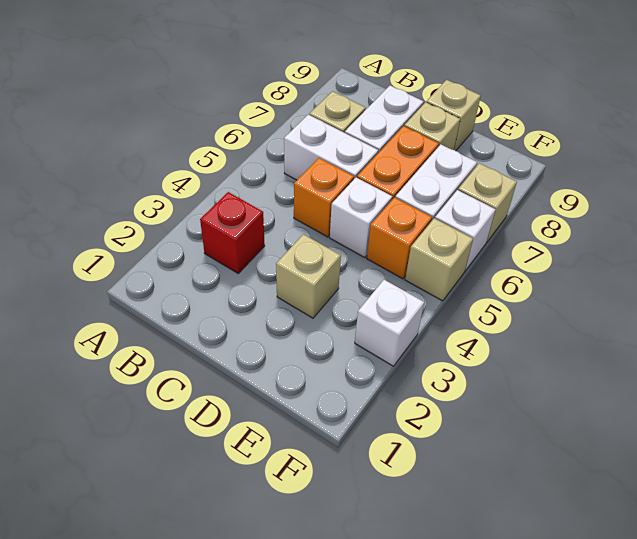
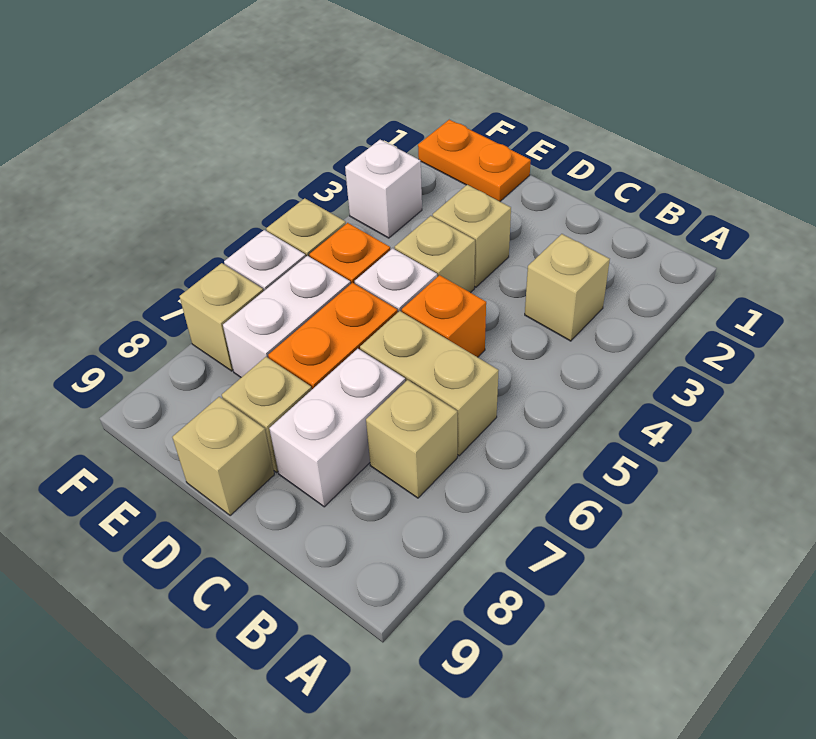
red 1x1 brick [200,192,265,273] -> tan 1x1 brick [525,234,610,341]
white 1x2 brick [284,115,378,180] -> tan 1x2 brick [360,311,499,456]
none -> tan 1x1 brick [394,216,475,293]
none -> orange 1x2 plate [418,120,531,201]

